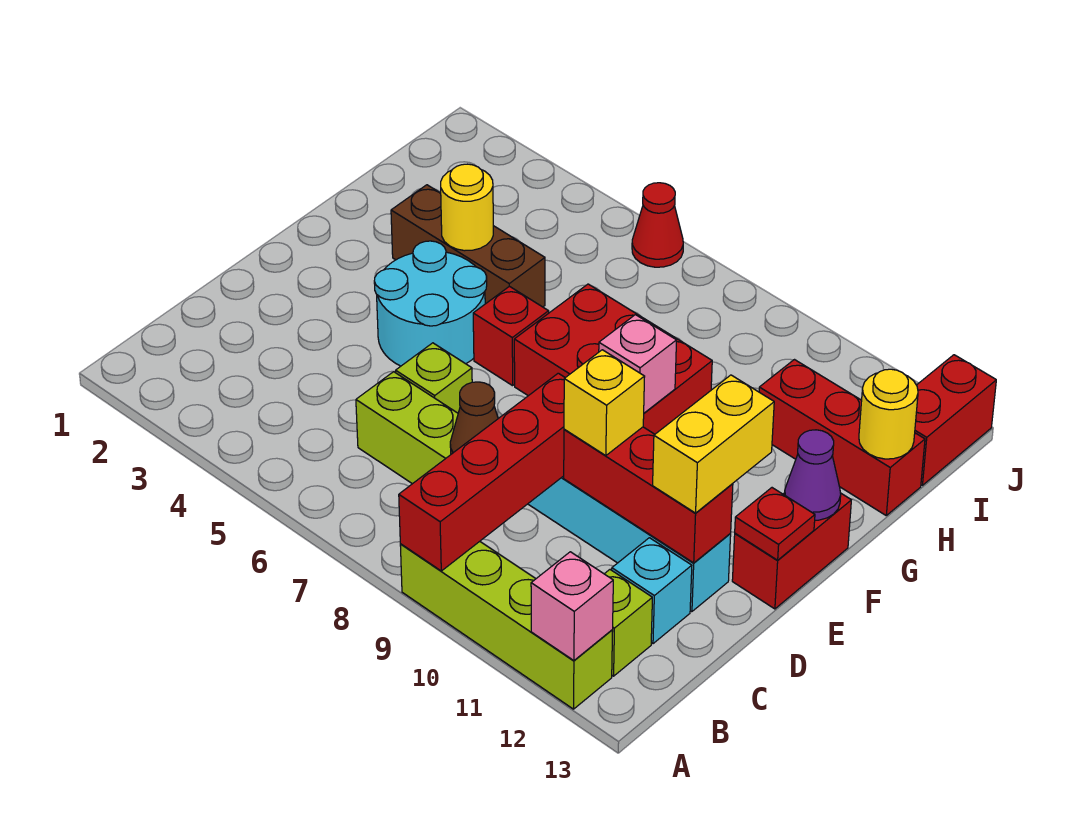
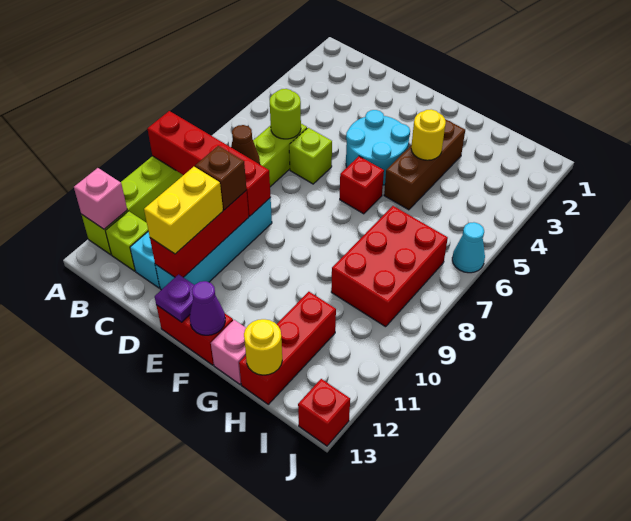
none -> lime 1x1 round brick [270,89,301,139]
yellow 1x1 brick [564,350,645,456] -> brown 1x1 brick [195,146,246,210]
yellow 1x2 brick [653,375,774,513] -> yellow 1x2 brick turned to [144,167,223,254]
red 1x1 plate [735,488,815,560] -> purple 1x1 plate [155,274,194,322]
red 2x3 brick [514,284,712,434] -> red 2x3 brick moved to [331,206,448,327]
pink 1x1 brick [599,315,677,413] -> pink 1x1 brick moved to [211,320,246,385]
red 1x2 brick [915,355,996,485] -> red 1x1 brick [298,379,350,446]
red 1x1 cone [632,183,683,267] -> cyan 1x1 cone [452,222,485,273]

